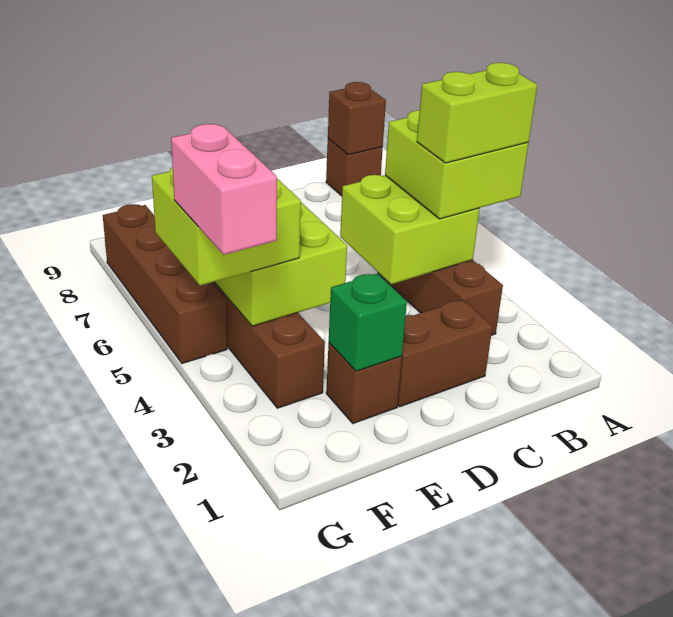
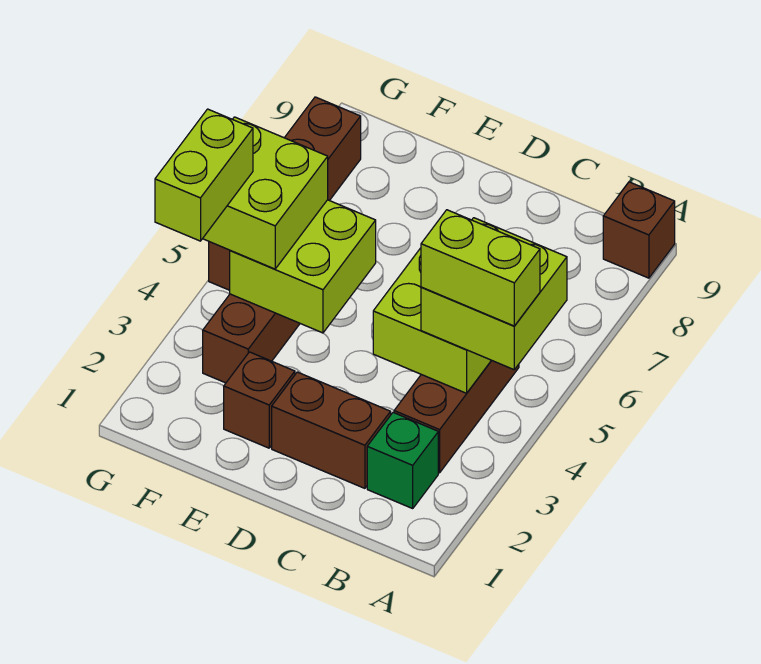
brown 1x1 brick [328,82,386,155] -> none
green 1x1 brick [329,274,407,371] -> green 1x1 brick moved to [367,413,438,508]
pink 1x2 brick [171,124,277,255] -> lime 1x2 brick [155,109,253,241]

